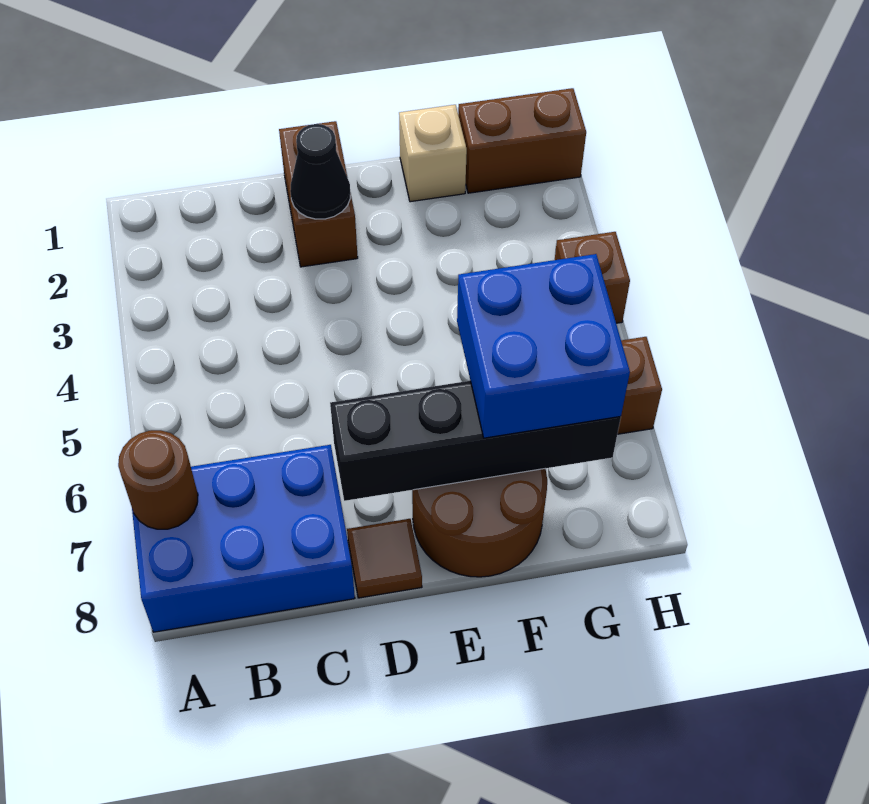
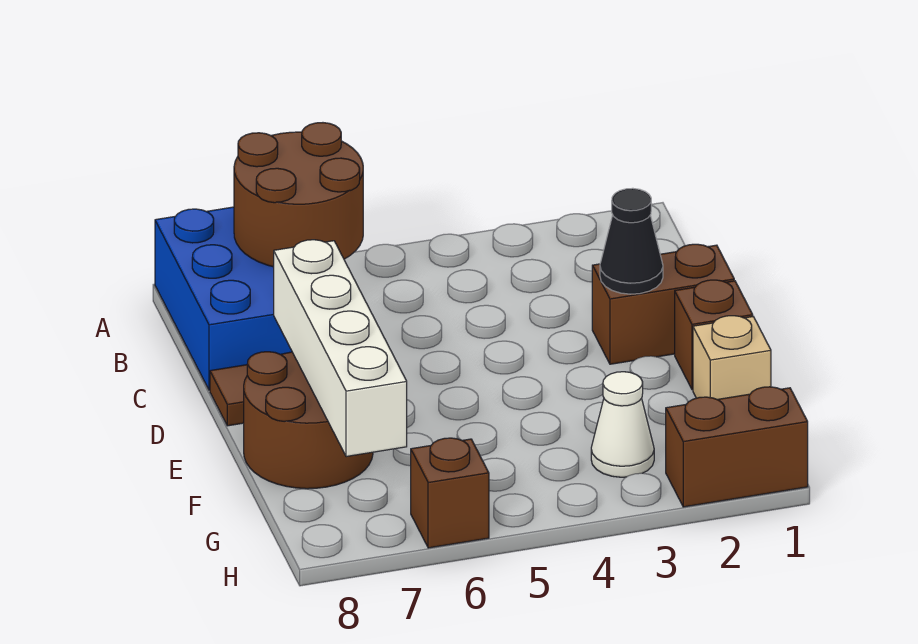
brown 1x1 round brick [118,430,198,529] -> brown 2x2 round brick [234,123,363,267]
black 1x4 brick [330,381,621,501] -> white 1x4 brick [274,240,407,457]
blue 2x2 brick [457,254,630,438] -> none
brown 1x2 brick [458,88,586,193] -> brown 1x2 brick turned to [666,387,808,507]
none -> white 1x1 cone [591,372,654,477]
brown 1x1 brick [555,232,630,323] -> brown 1x1 brick moved to [675,280,753,390]

